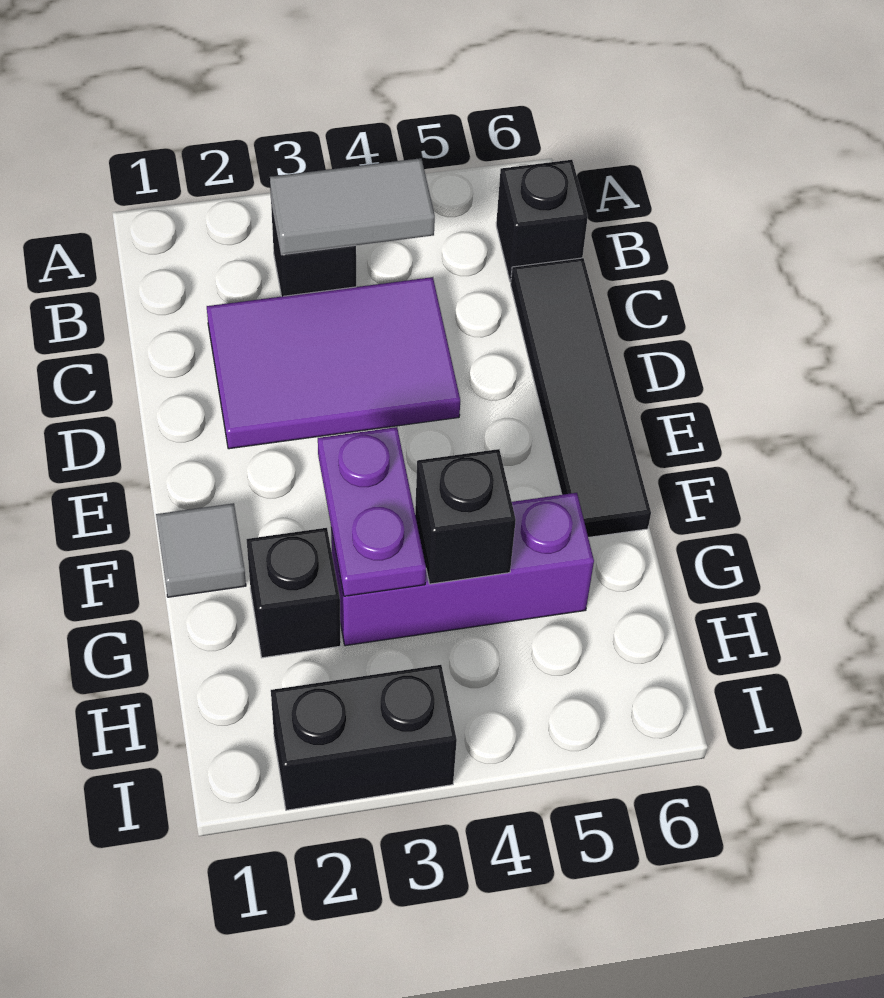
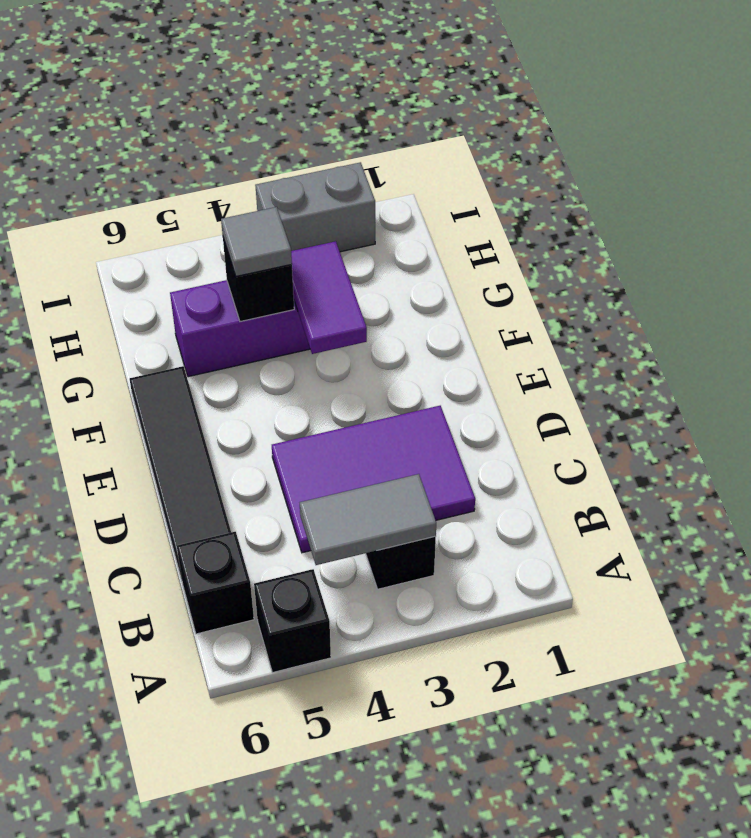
grey 1x1 tile [156,503,246,597] -> grey 1x1 tile moved to [221,207,292,276]
purple 1x2 plate [318,427,426,596] -> purple 1x2 tile [291,241,367,354]
black 1x1 brick [246,528,341,658] -> black 1x1 brick moved to [254,569,331,672]
black 1x2 brick [271,665,457,810] -> grey 1x2 brick [255,162,375,252]

